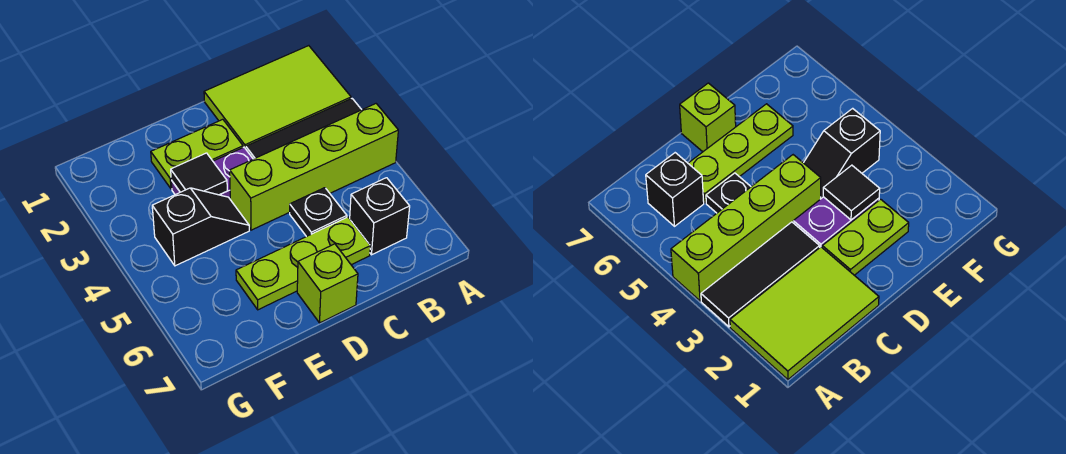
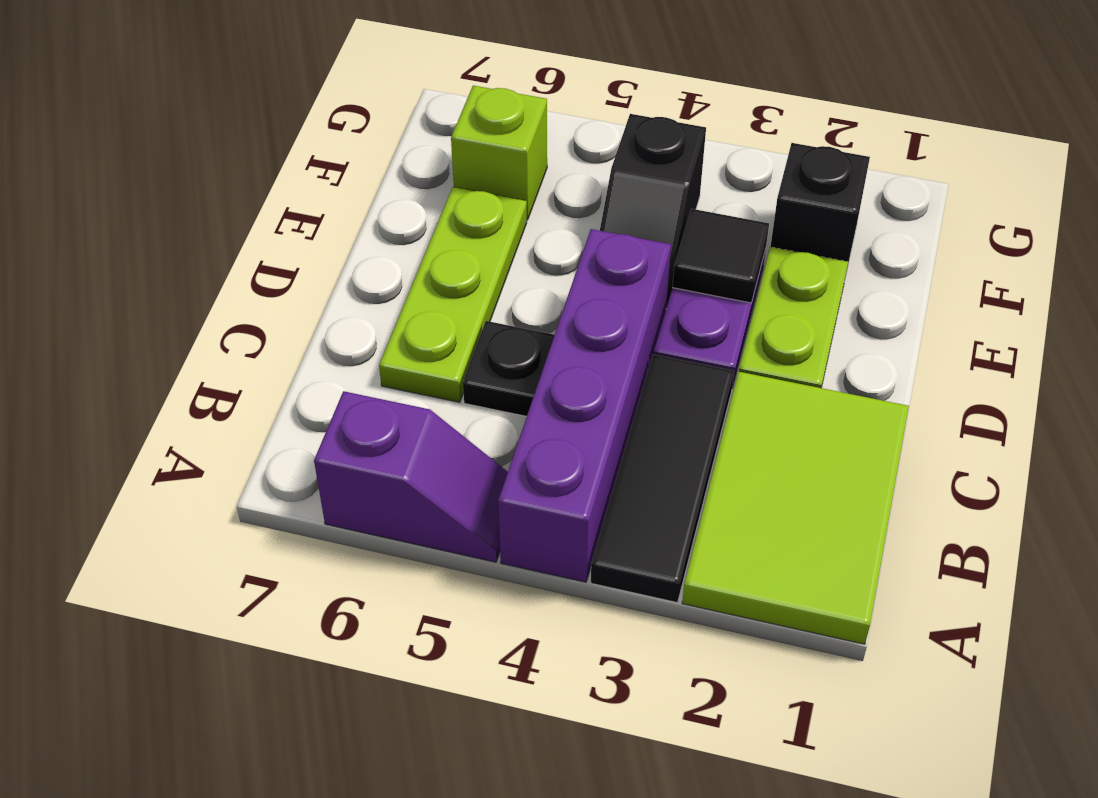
lime 1x4 brick [230,104,398,230] -> purple 1x4 brick [498,229,671,582]
none -> purple 1x2 slope [314,391,508,562]
black 1x1 brick [350,178,410,255] -> black 1x1 brick moved to [770,143,870,268]
lime 1x1 brick [297,244,358,323] -> lime 1x1 brick moved to [451,86,547,220]

